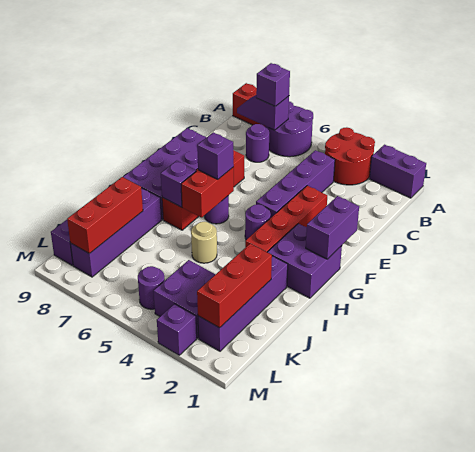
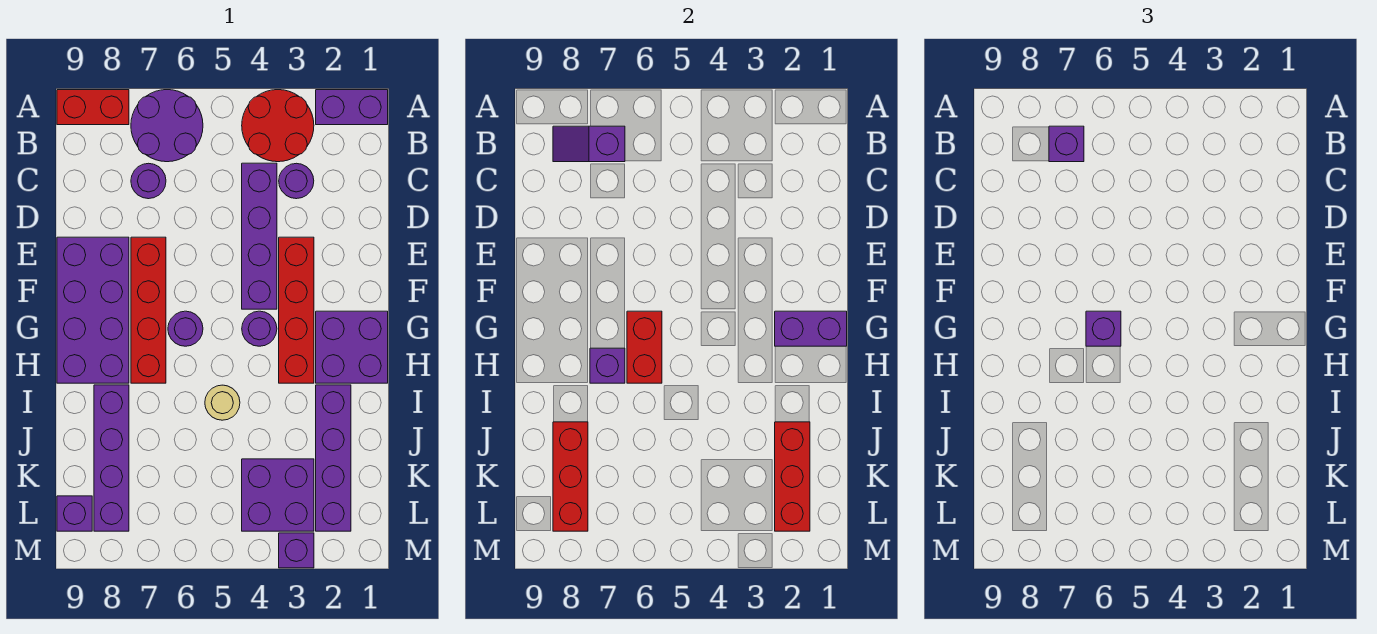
purple 1x2 brick [306,196,359,259] -> purple 1x2 brick turned to [775,311,847,346]
purple 1x1 round brick [138,266,165,309] -> purple 1x1 round brick moved to [279,163,314,199]

